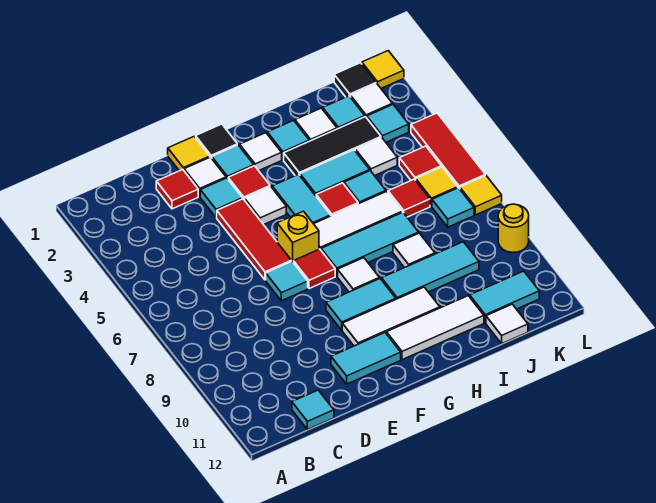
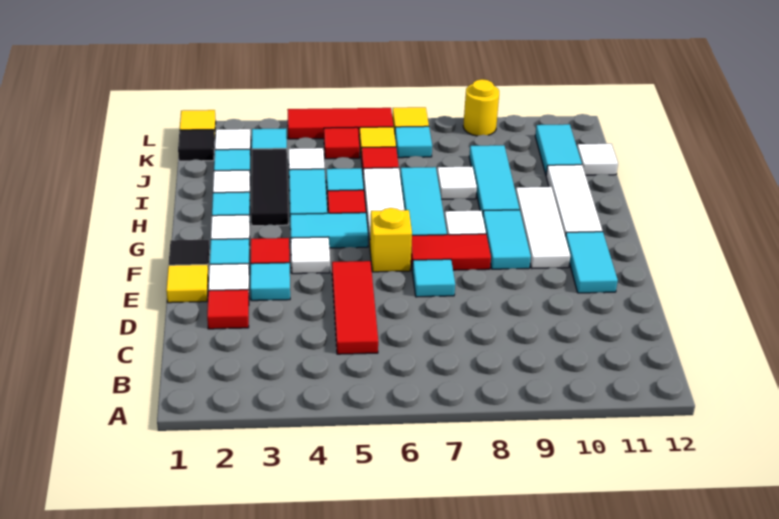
cyan 1x1 tile [292,390,334,430] -> none
red 1x3 tile [217,199,291,280] -> red 1x3 tile turned to [332,261,378,354]
red 1x1 tile [293,249,335,289] -> red 1x2 tile [411,234,491,270]

